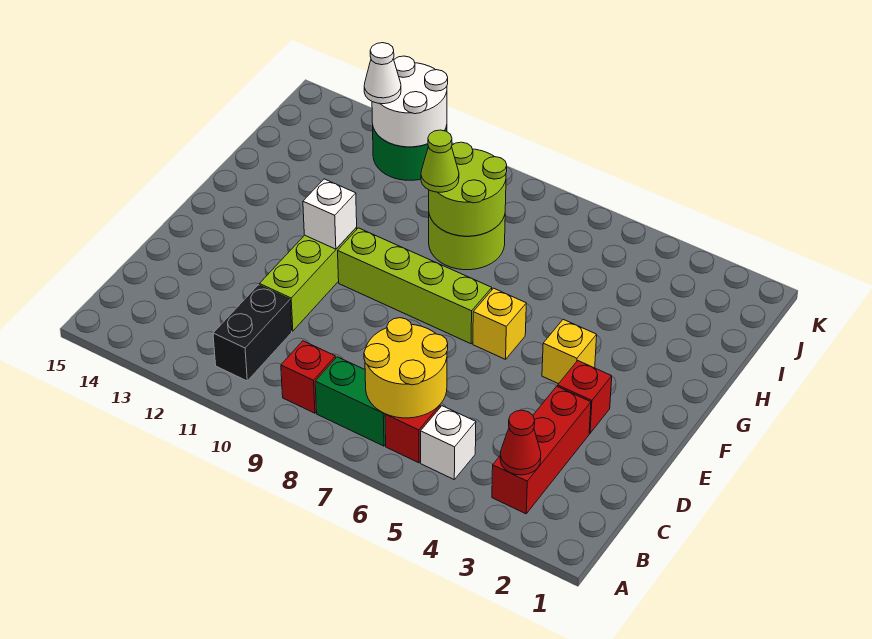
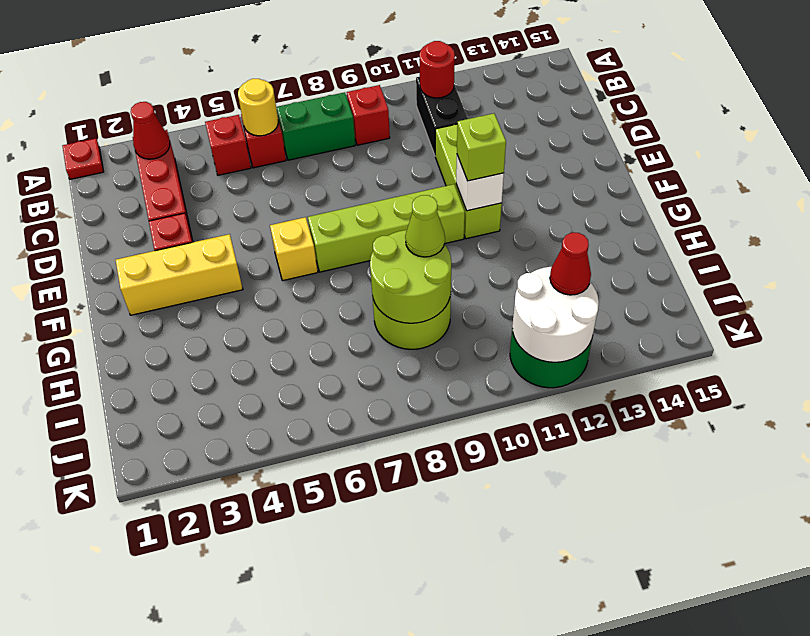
none -> red 1x1 plate [63,138,104,179]
white 1x1 brick [421,406,476,479] -> red 1x1 brick [205,115,251,175]
yellow 2x2 round brick [364,318,448,418] -> yellow 1x1 round brick [238,79,278,136]
none -> red 1x1 round brick [419,41,455,98]
yellow 1x1 brick [542,319,597,384] -> yellow 1x3 brick [116,234,243,315]
none -> lime 1x1 brick [457,113,506,181]
white 1x1 cone [364,43,401,104] -> red 1x1 cone [550,233,591,295]

